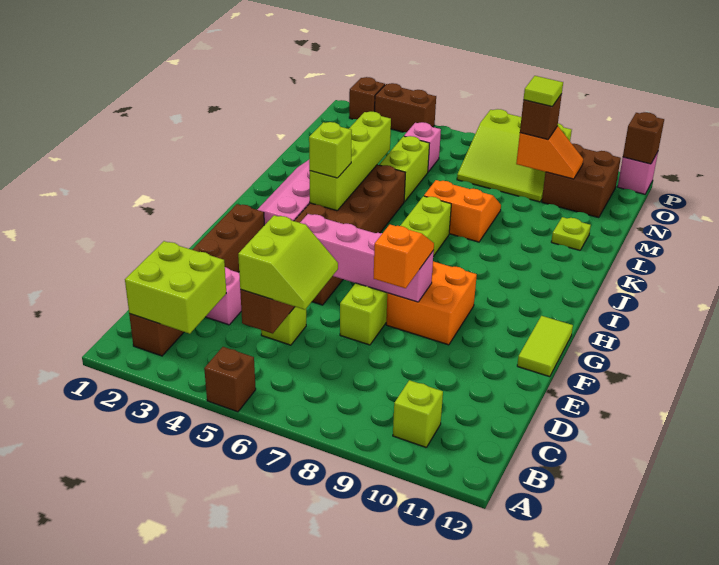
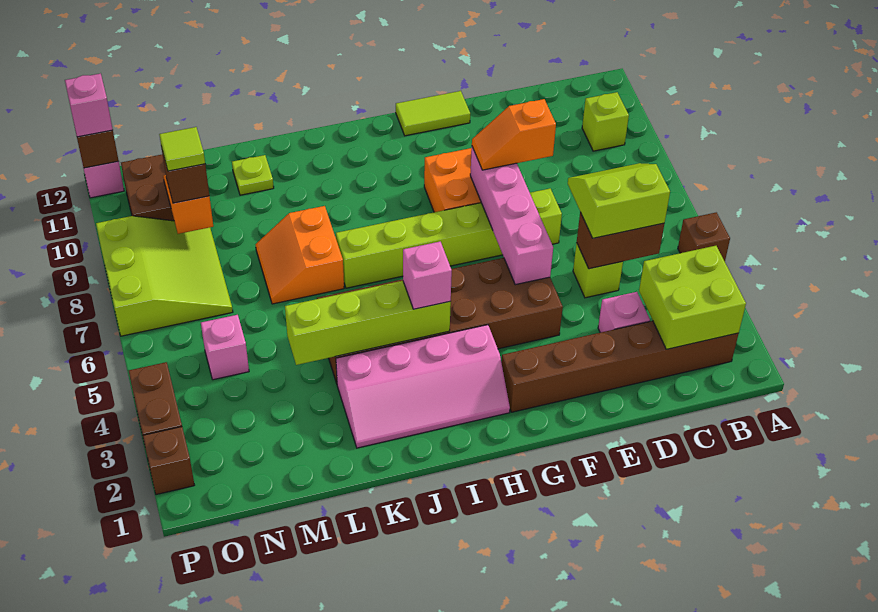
lime 1x1 brick [309,122,352,178] -> pink 1x1 brick [403,242,452,309]
lime 1x2 brick [379,136,430,202] -> none
none -> pink 1x1 brick [65,73,113,137]

